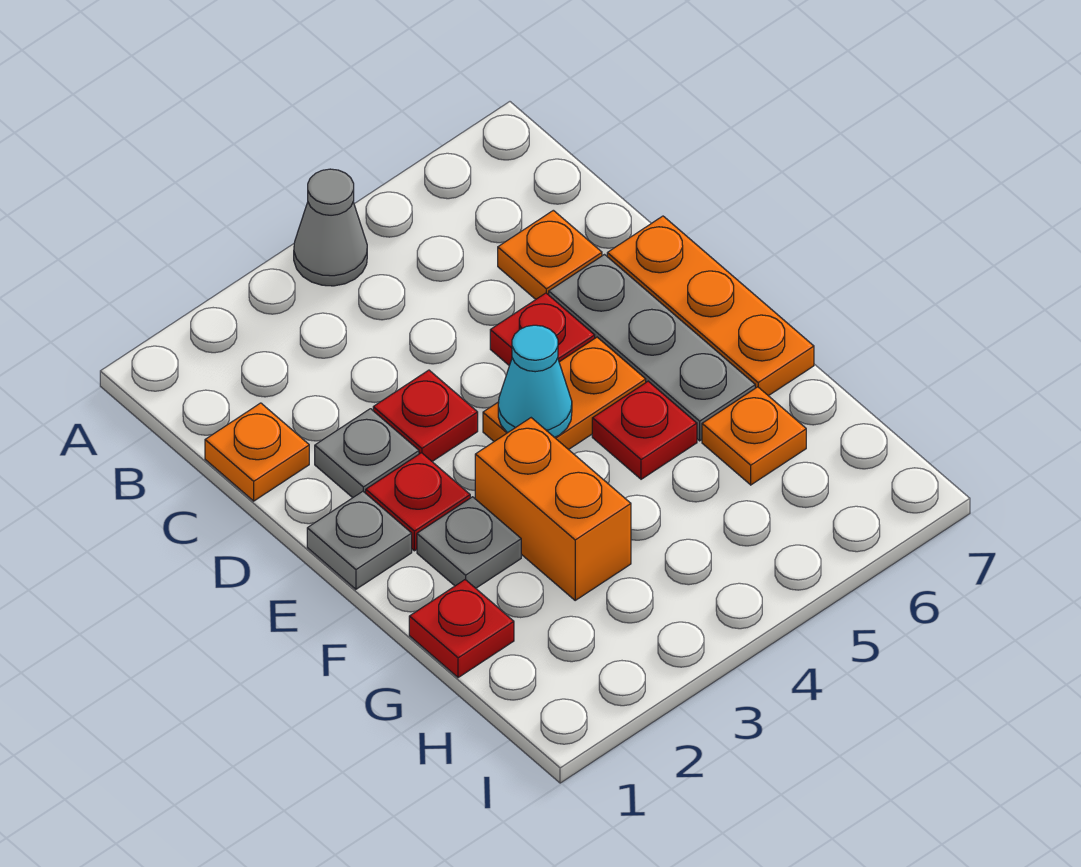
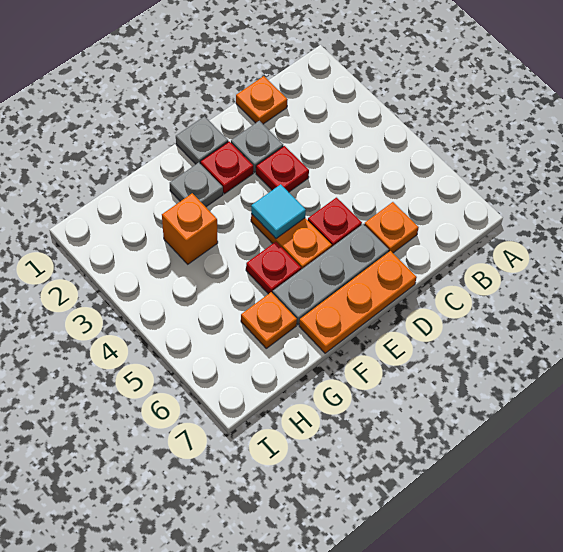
grey 1x1 cone [294,169,367,286] -> none
cyan 1x1 cone [498,325,572,438] -> cyan 1x1 tile [251,184,306,239]
orange 1x2 brick [475,418,631,600] -> orange 1x1 brick [162,193,218,264]
red 1x1 plate [409,580,514,678] -> none

